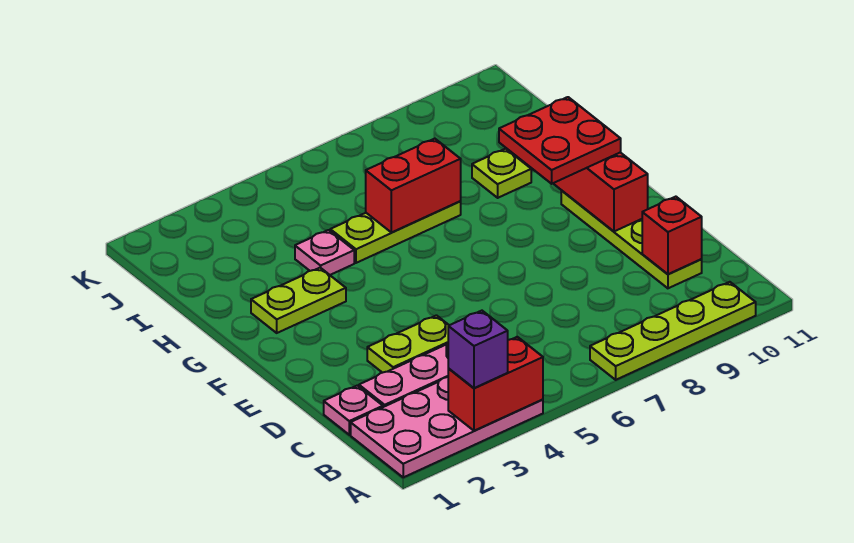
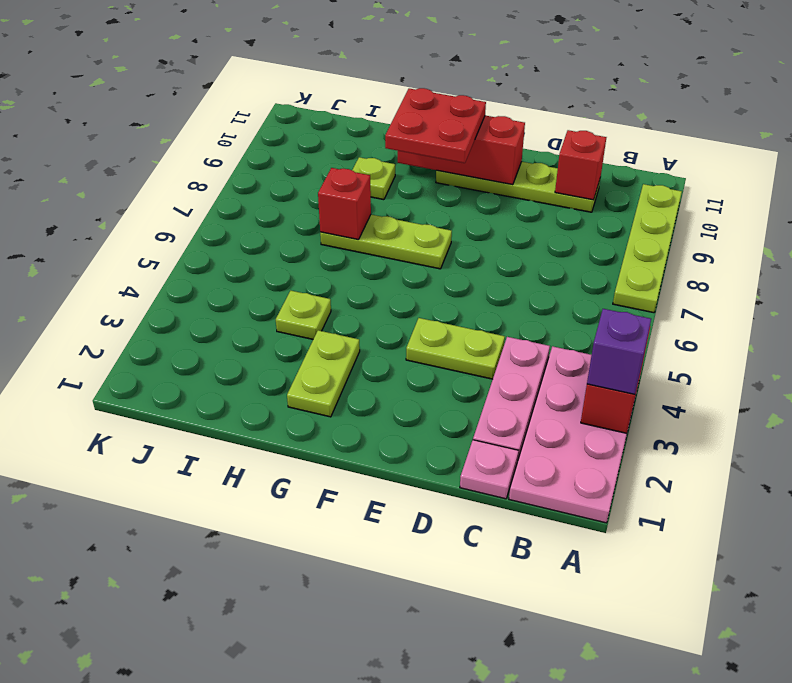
lime 1x2 plate [367,315,449,373] -> lime 1x2 plate turned to [406,318,505,379]
pink 1x1 plate [295,230,354,275] -> lime 1x1 plate [276,291,331,339]
lime 1x3 plate [330,201,461,263] -> lime 1x3 plate turned to [320,215,452,269]
red 1x2 brick [366,138,461,232] -> red 1x1 brick [318,168,371,240]

